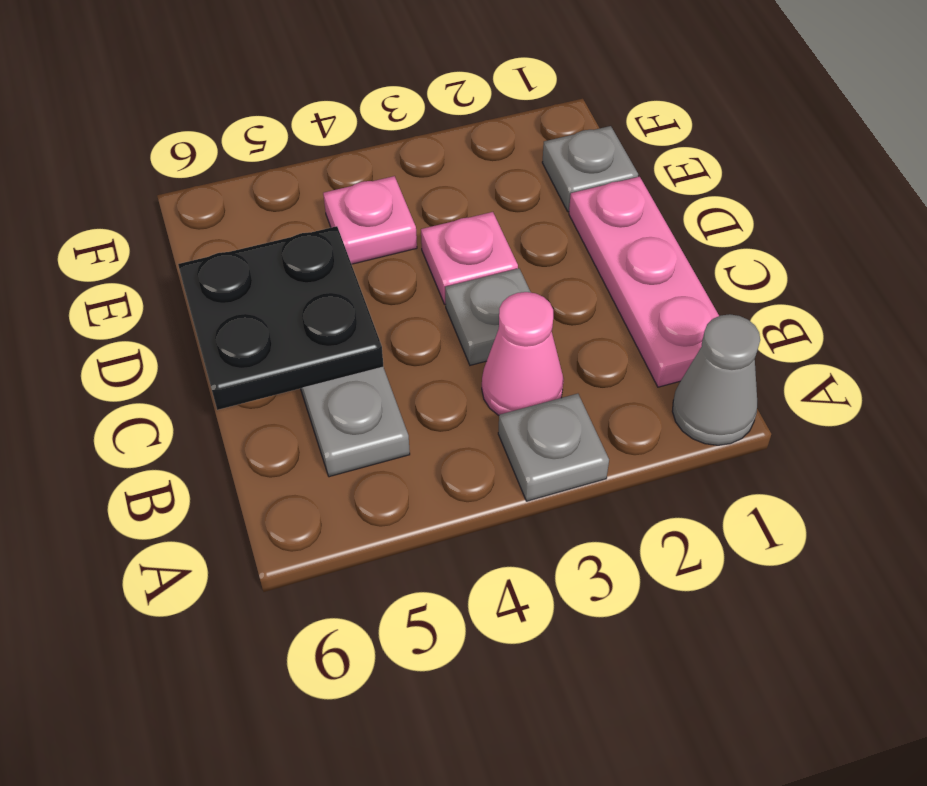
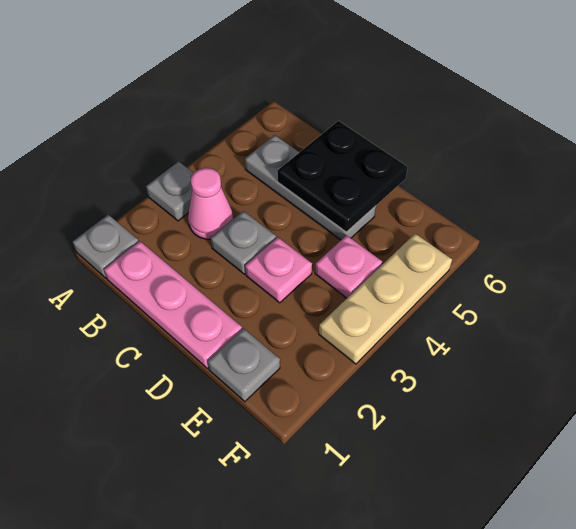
grey 1x1 cone [672,314,760,445] -> grey 1x1 plate [72,215,139,278]
none -> tan 1x3 plate [319,234,452,364]

